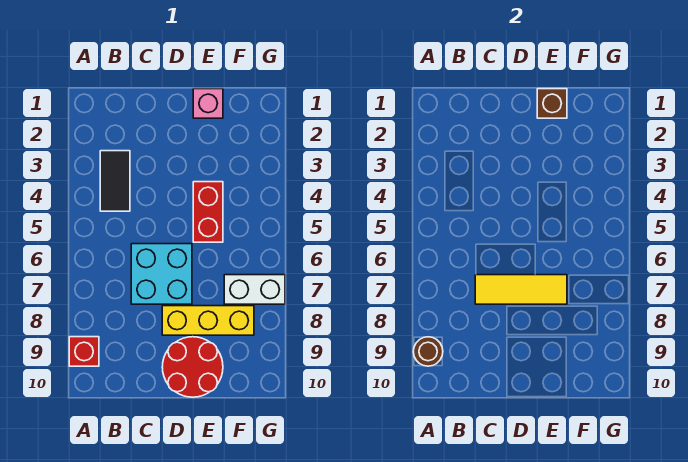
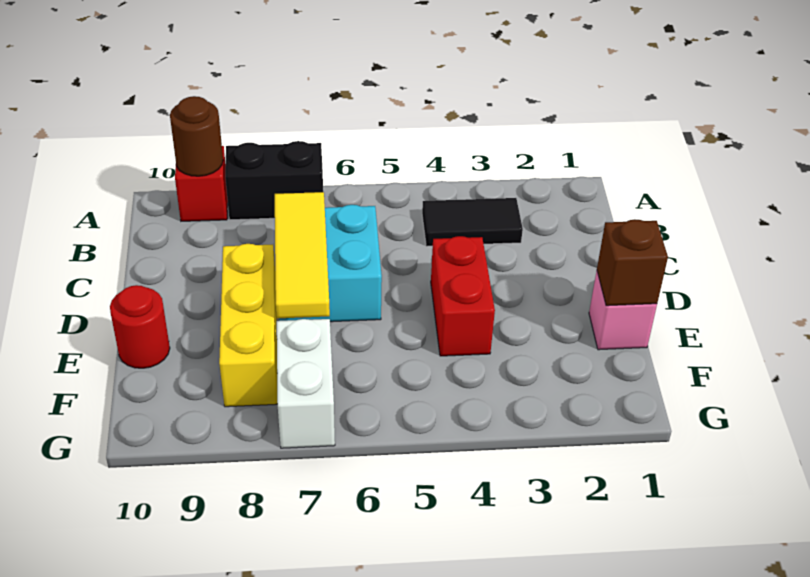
none -> black 1x2 brick [225,141,323,220]
red 2x2 round brick [162,337,223,397] -> red 1x1 round brick [110,285,170,368]
red 1x2 brick [193,182,223,242] -> red 1x2 brick turned to [431,236,495,356]

